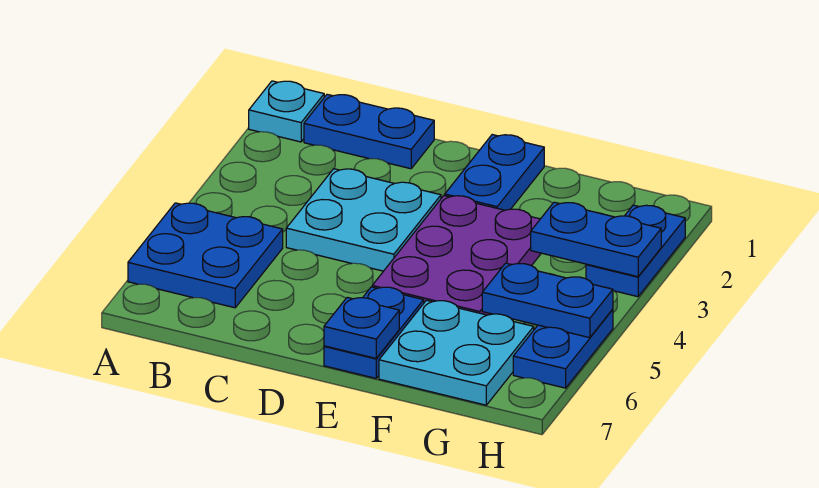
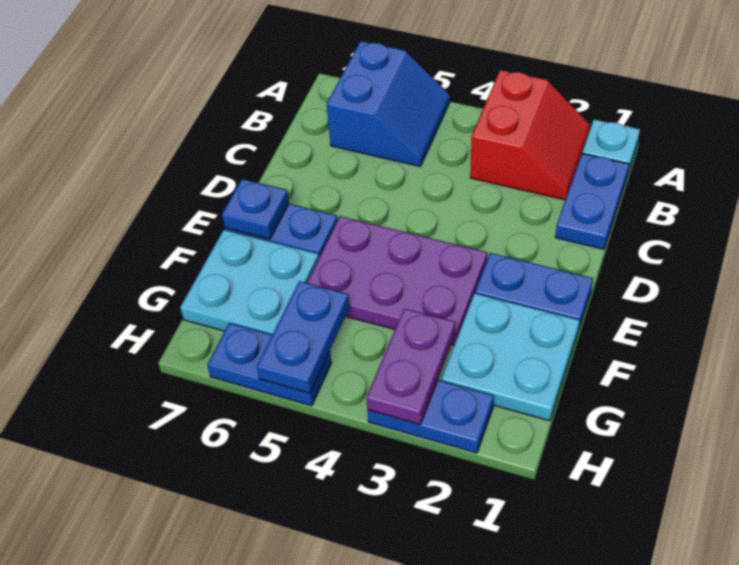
none -> red 2x2 slope [470,70,590,200]
blue 2x2 plate [128,203,283,308] -> blue 2x2 slope [327,41,450,166]
cyan 2x2 plate [286,169,441,271] -> cyan 2x2 plate moved to [441,294,580,421]
blue 1x2 plate [531,202,661,277] -> purple 1x2 plate [366,309,456,425]

